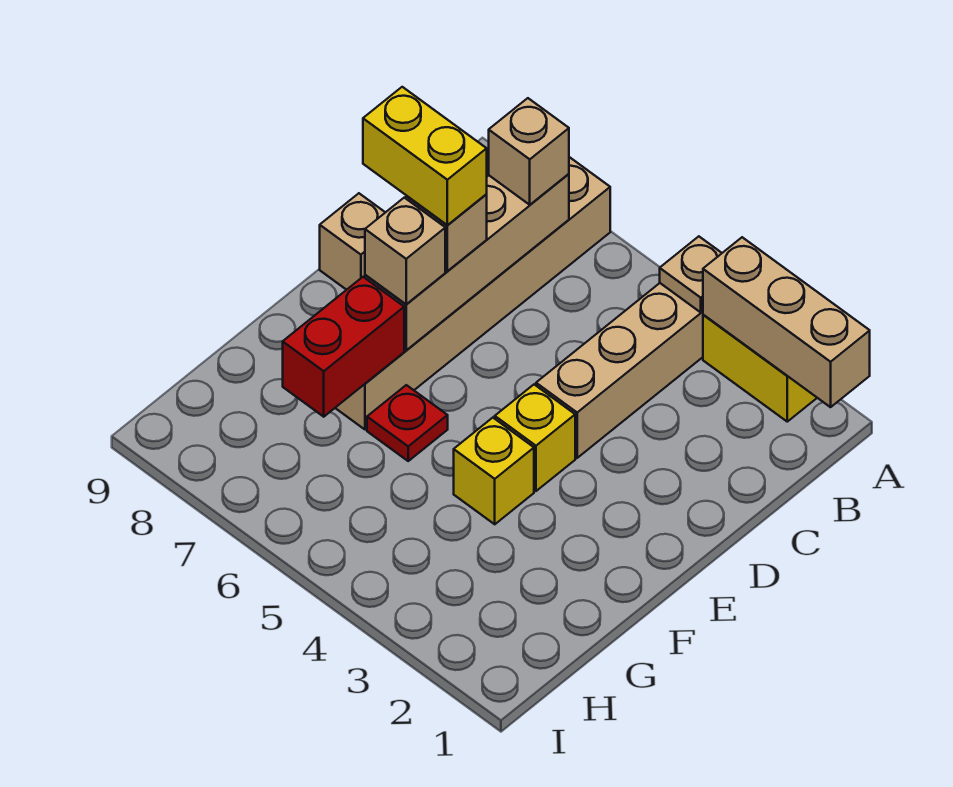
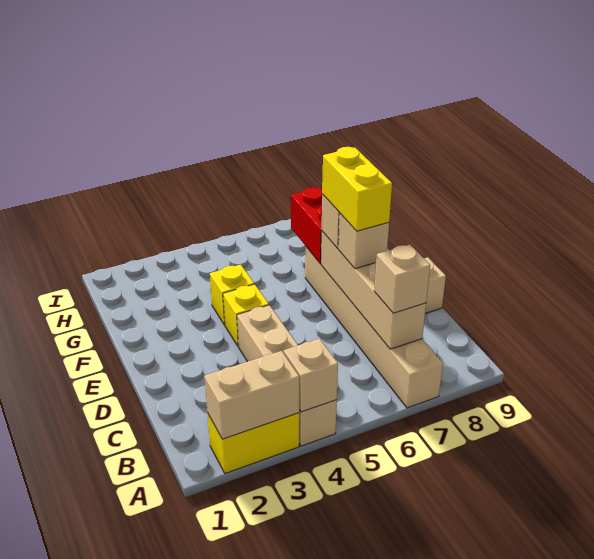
tan 1x3 brick [703,237,870,407] -> tan 1x2 brick [204,351,299,439]
tan 1x1 plate [660,236,722,312] -> tan 1x1 brick [284,339,338,412]
yellow 1x2 brick [363,87,487,225] -> yellow 1x2 brick turned to [322,147,392,231]
red 1x1 plate [367,385,448,461] -> none

